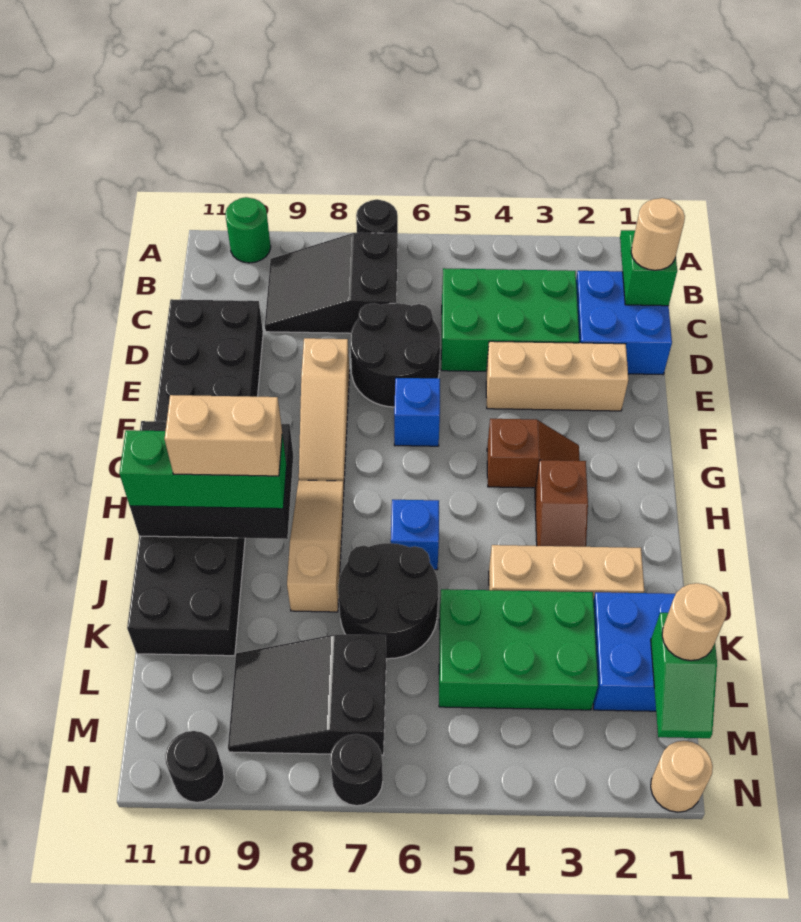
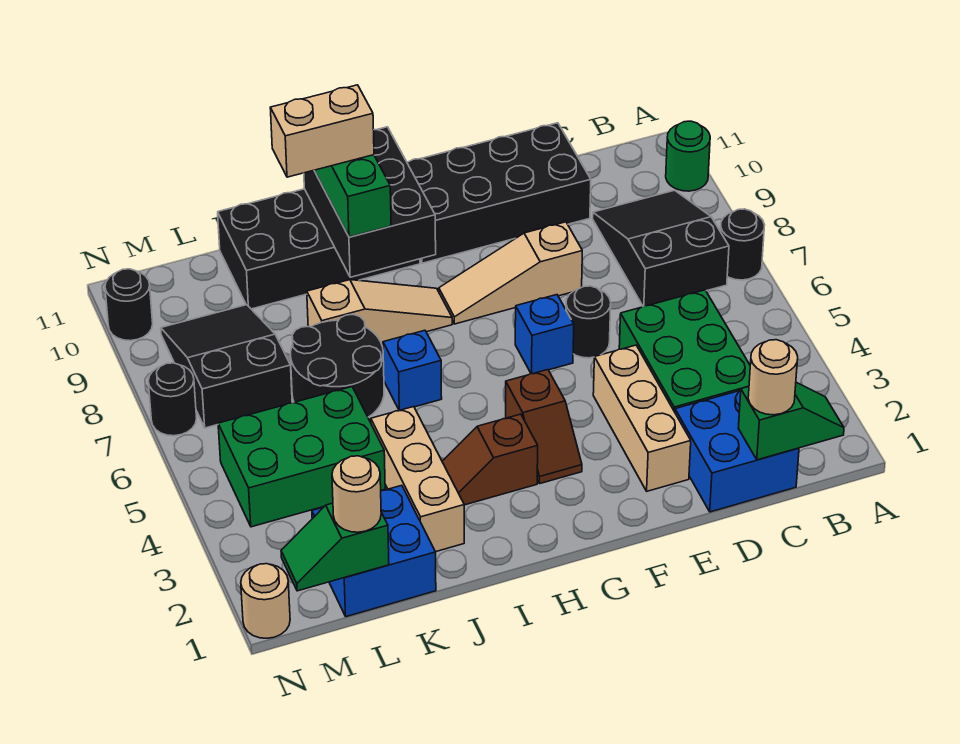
black 2x2 round brick [350,303,440,407] -> black 1x1 round brick [566,286,611,358]
tan 1x2 brick [165,395,282,476] -> tan 1x2 brick turned to [270,85,374,177]
green 2x3 brick [439,589,598,710] -> green 2x3 brick turned to [218,387,385,527]

